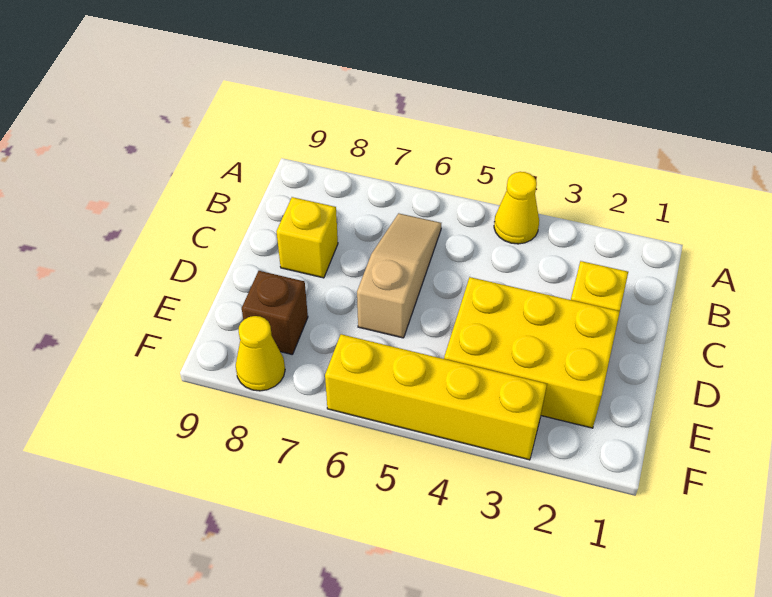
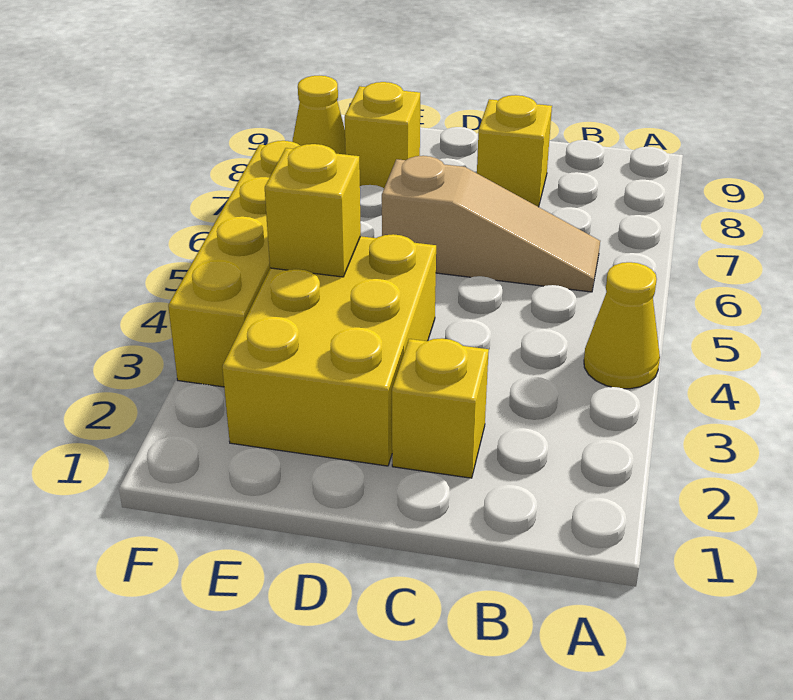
none -> yellow 1x1 brick [265,144,361,277]
brown 1x1 brick [242,271,308,354] -> yellow 1x1 brick [345,82,420,188]

